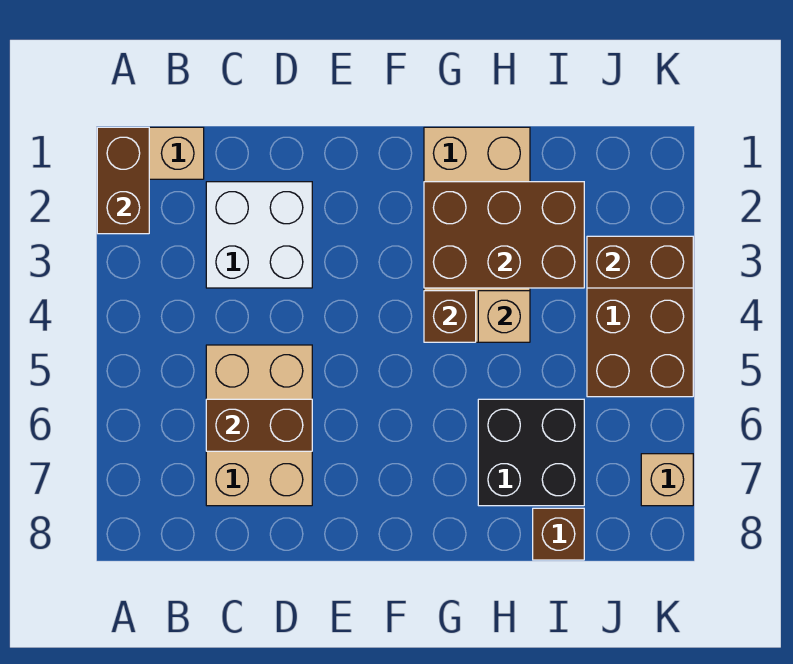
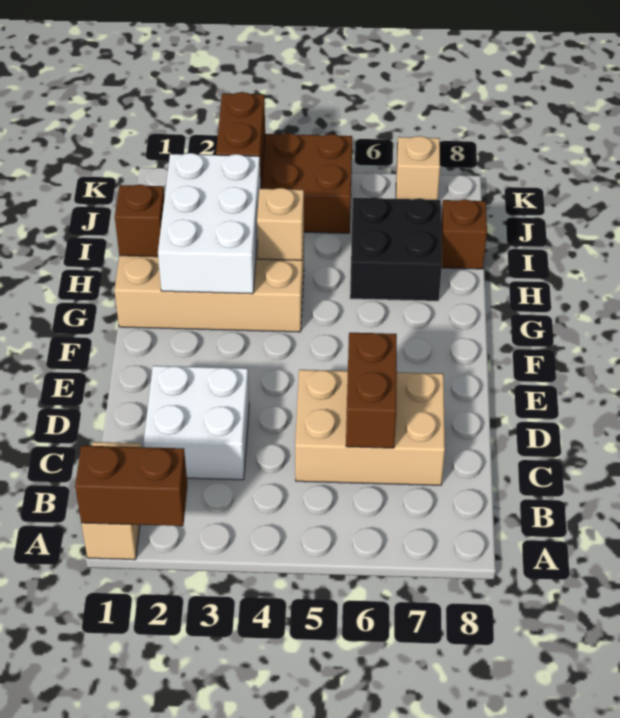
brown 2x3 brick [424,182,584,288] -> white 2x3 brick [158,153,261,294]
brown 1x1 brick [424,291,476,342] -> brown 1x1 brick moved to [115,184,165,257]

